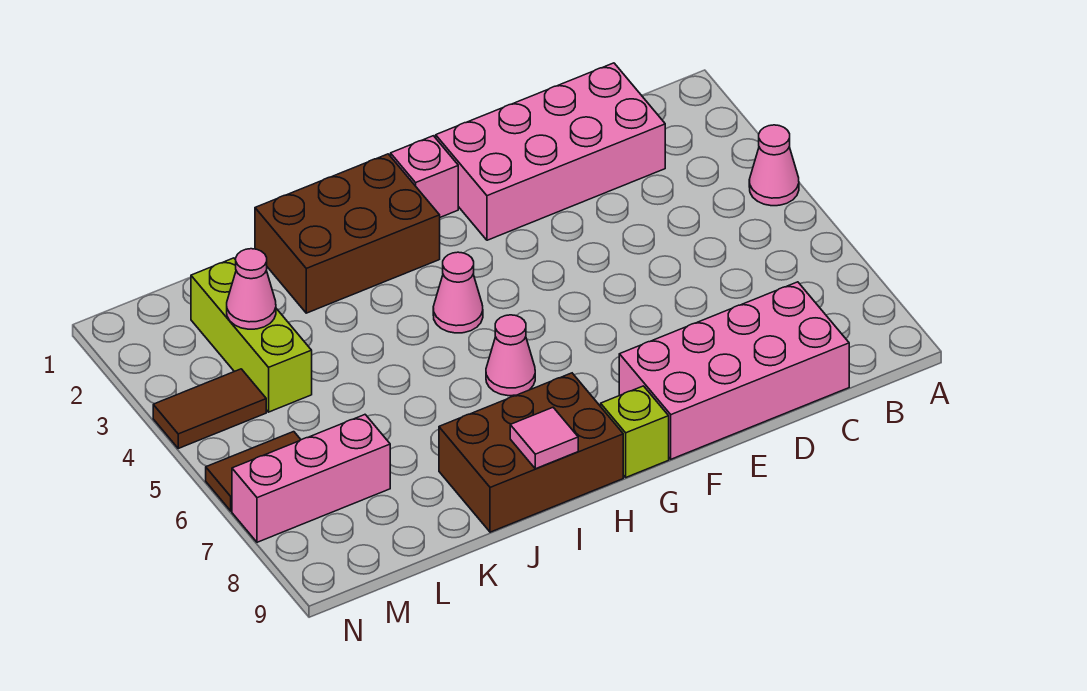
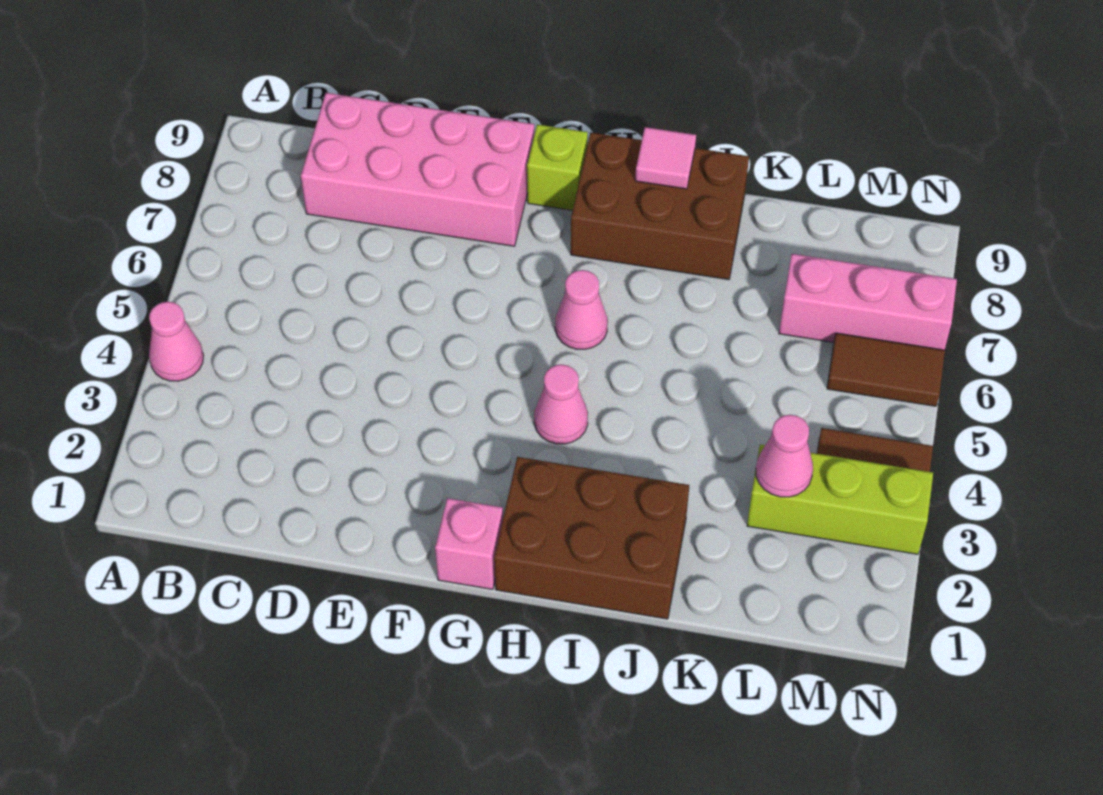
pink 2x4 brick [436,63,665,240] -> none
lime 1x3 brick [191,258,312,412] -> lime 1x3 brick turned to [747,444,933,554]

